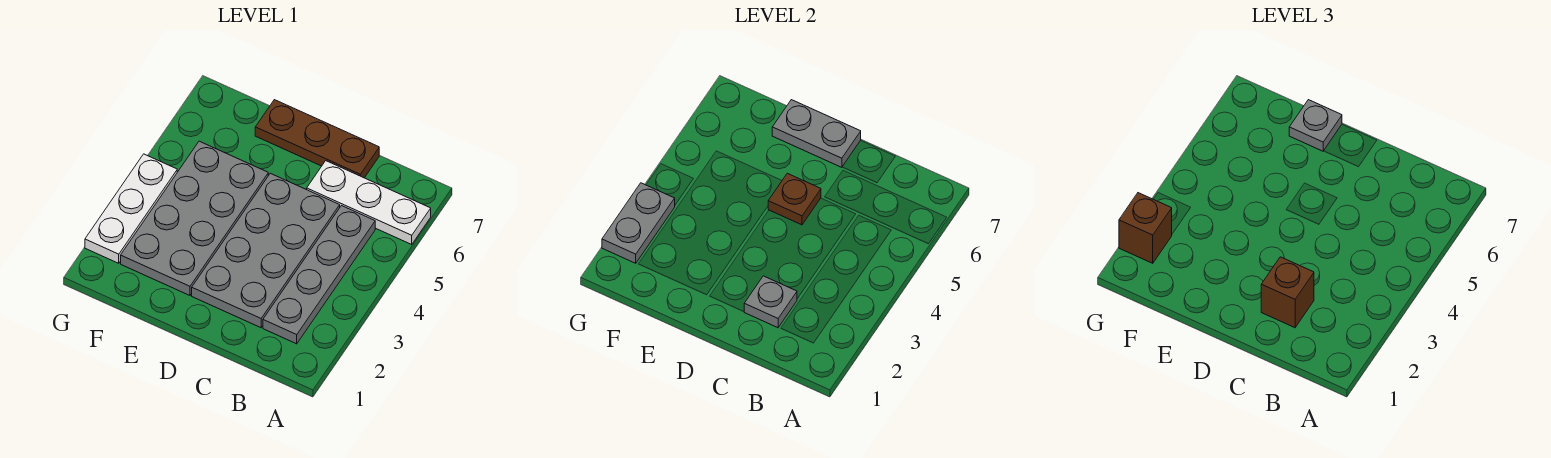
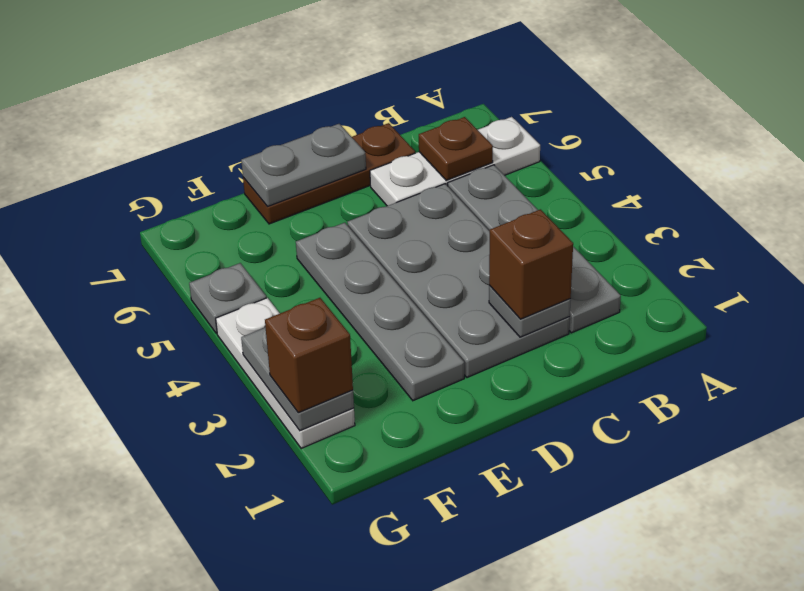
brown 1x1 plate [768,173,821,225] -> brown 1x1 plate moved to [419,117,493,180]
grey 2x4 plate [121,141,268,296] -> grey 1x4 plate [296,223,464,401]
grey 1x1 plate [1289,100,1342,151] -> grey 1x1 plate moved to [189,263,266,333]

